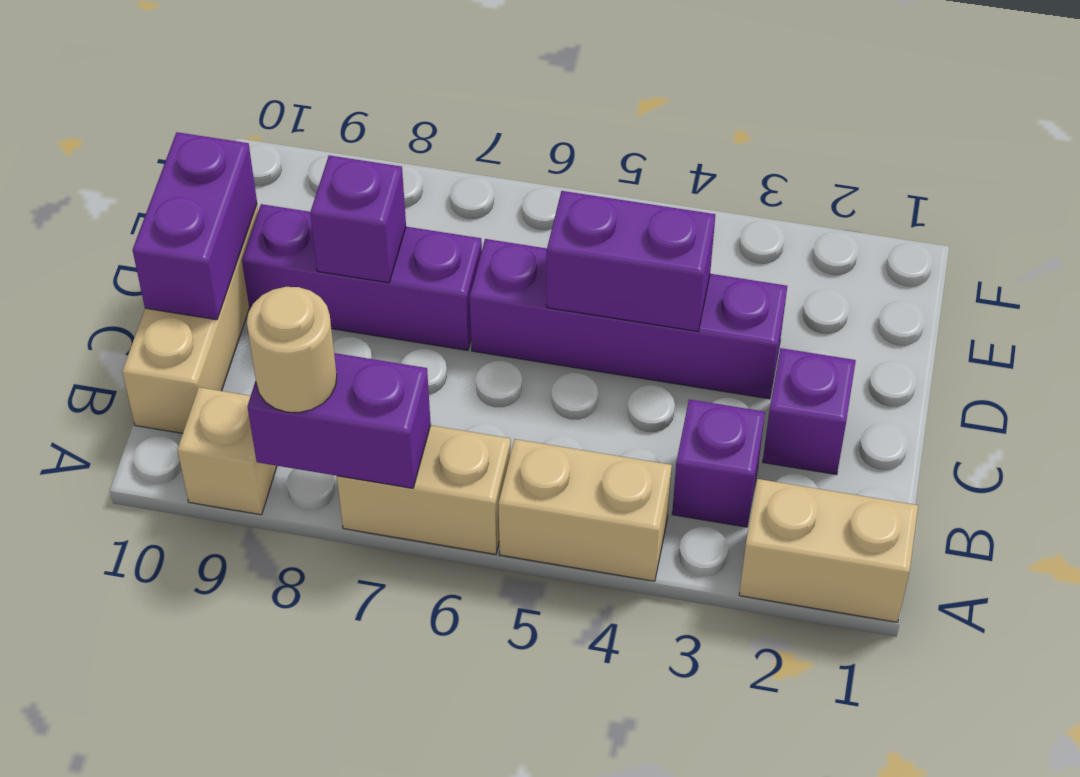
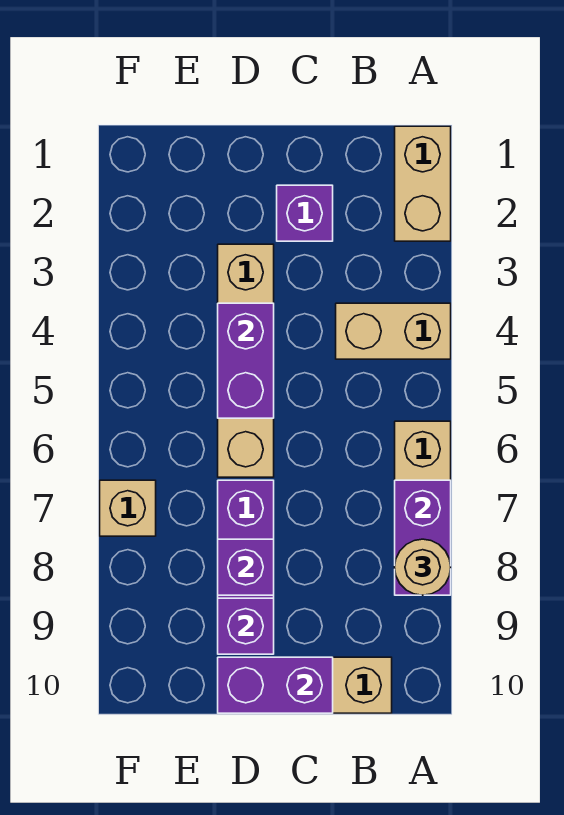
tan 1x2 brick [498,439,672,581] -> tan 1x2 brick turned to [336,303,451,359]
tan 1x1 brick [178,387,277,515] -> tan 1x1 brick moved to [100,480,156,536]
purple 1x1 brick [672,399,765,527] -> purple 1x1 brick moved to [218,598,274,654]
purple 1x4 brick [470,239,787,399] -> tan 1x4 brick [218,244,274,477]

